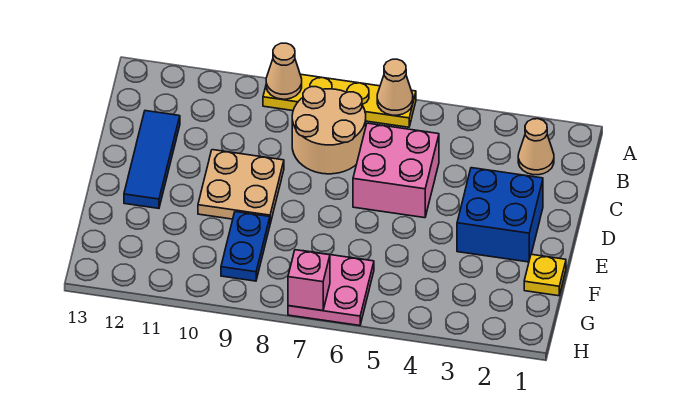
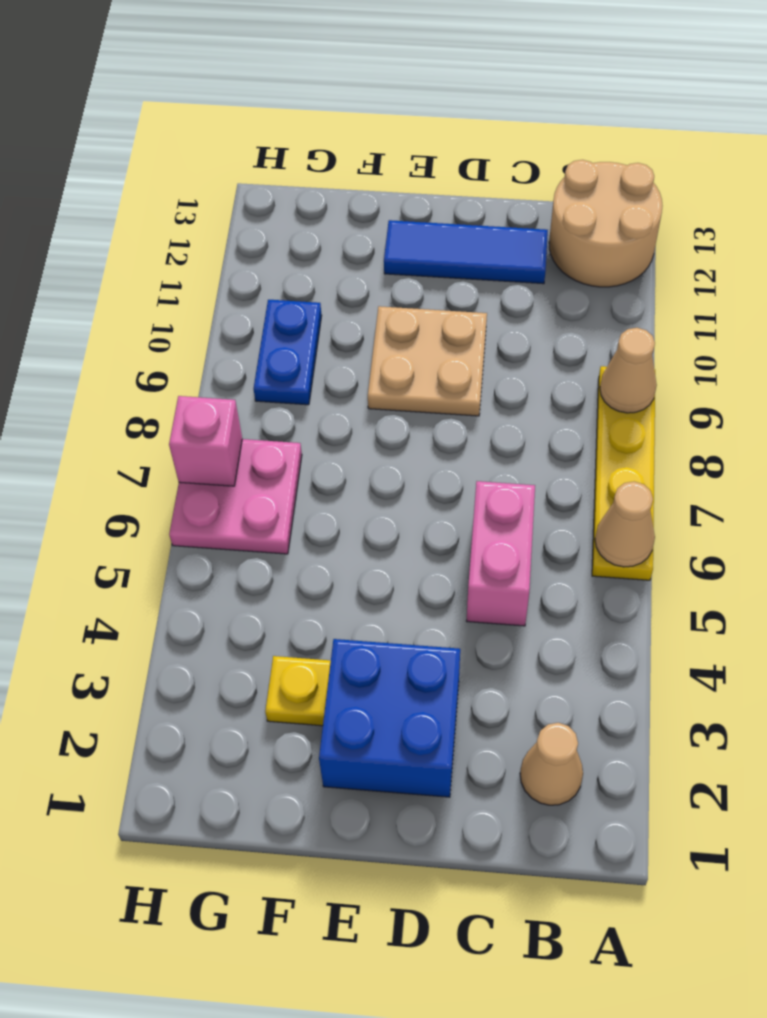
tan 2x2 round brick [292,87,366,174] -> tan 2x2 round brick moved to [549,160,662,287]
pink 2x2 brick [353,123,439,218] -> pink 1x2 brick [467,481,535,626]
yellow 1x1 plate [524,254,566,296] -> yellow 1x1 plate moved to [265,656,331,726]
blue 1x2 plate [221,212,270,281] -> blue 1x2 plate turned to [254,300,322,405]

